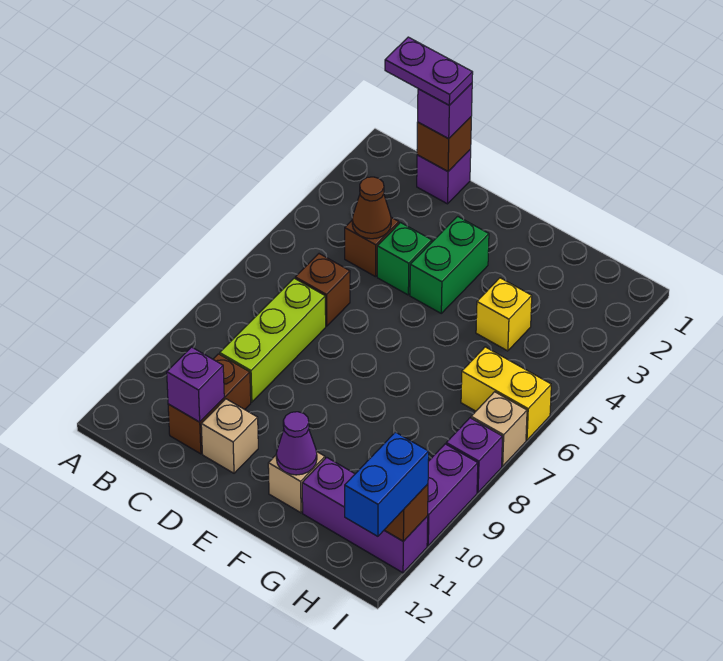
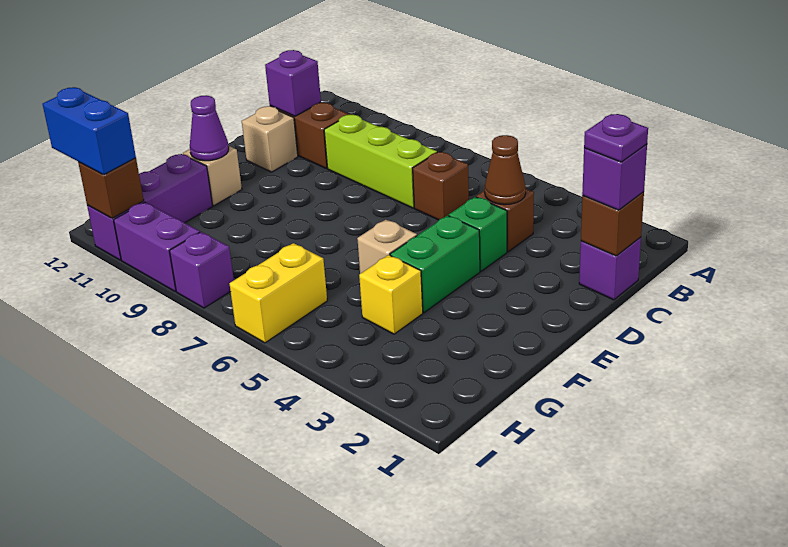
purple 1x2 plate [385,37,473,105] -> purple 1x1 plate [584,114,648,162]
green 1x2 brick [410,216,489,313] -> green 1x2 brick turned to [390,215,480,312]
tan 1x1 brick [471,392,527,466] -> tan 1x1 brick moved to [357,220,417,274]

